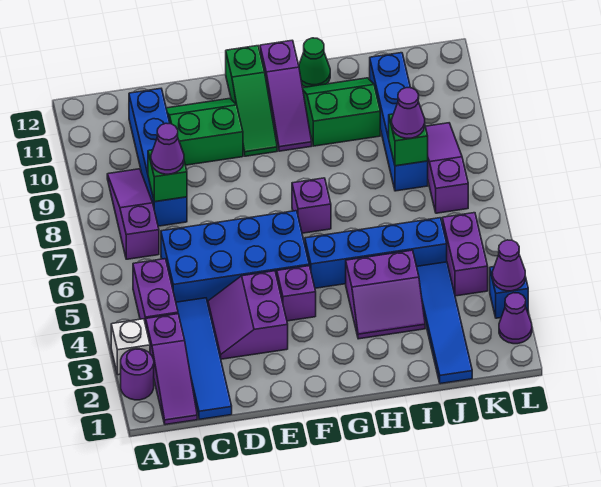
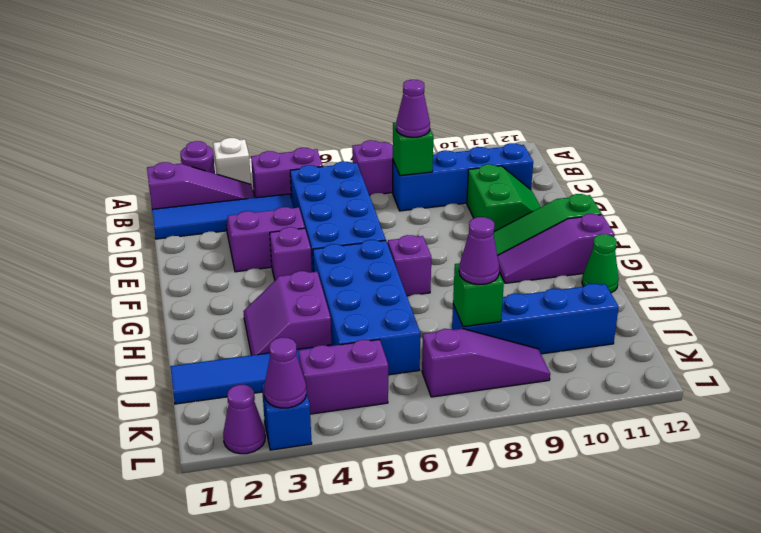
purple 1x3 slope [146,314,197,425] -> purple 1x3 slope turned to [147,162,254,209]
blue 1x4 brick [305,218,447,288] -> blue 2x4 brick [313,240,420,375]
green 2x2 slope [303,78,380,146] -> none

